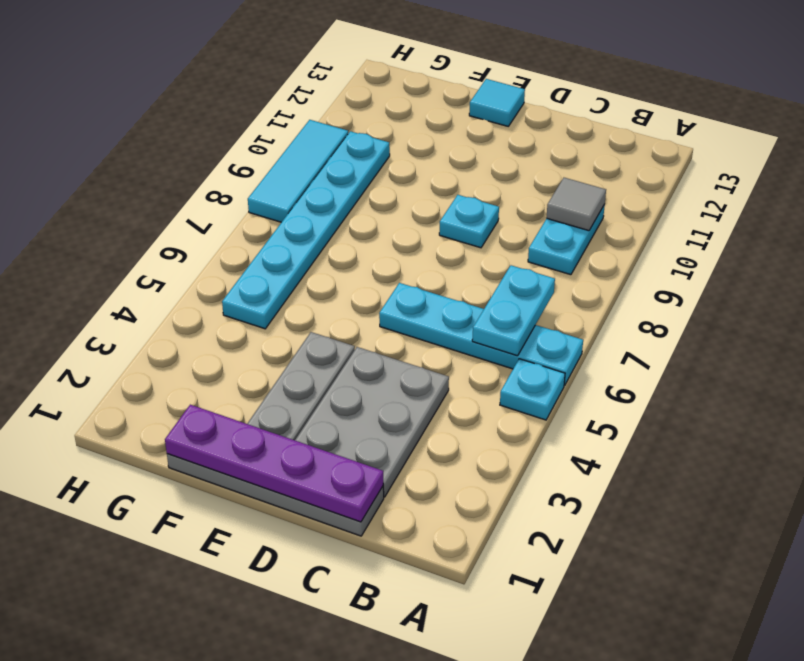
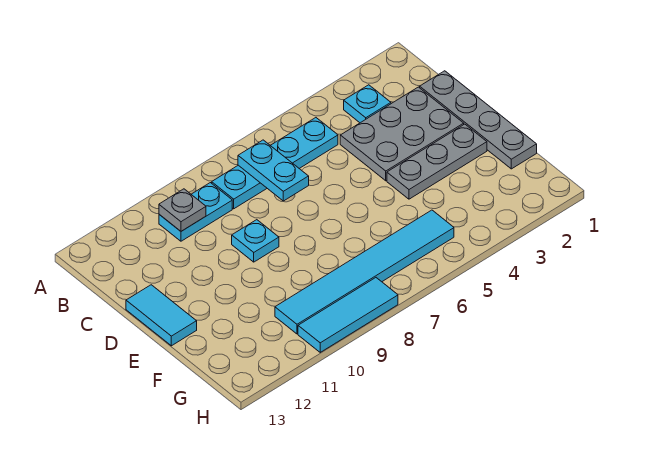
cyan 1x1 plate [500,359,565,420] -> cyan 1x1 plate moved to [344,85,391,123]
cyan 1x4 plate [379,283,583,385] -> cyan 1x4 plate turned to [212,118,338,209]
cyan 1x2 plate [472,265,555,356] -> cyan 1x2 plate turned to [238,140,309,201]
grey 1x1 tile [546,178,606,231] -> grey 1x1 plate [159,189,206,231]
purple 1x4 plate [165,405,383,522] -> none
cyan 1x1 tile [469,79,525,126] -> cyan 1x2 tile [126,285,197,346]
cyan 1x6 plate [222,131,390,329] -> cyan 1x6 tile [275,210,454,334]

